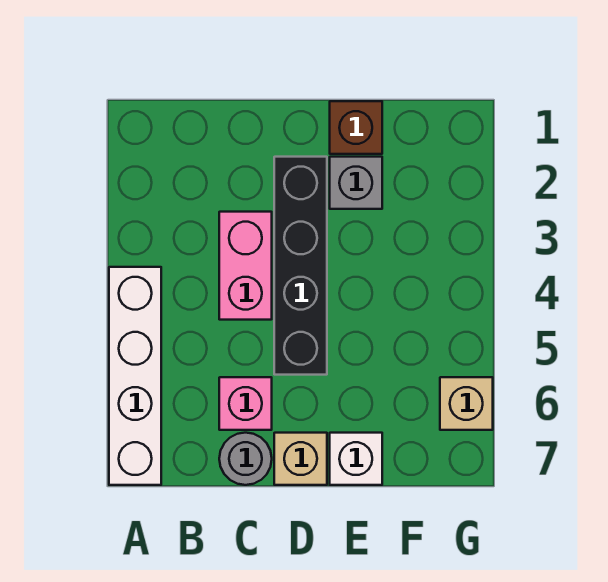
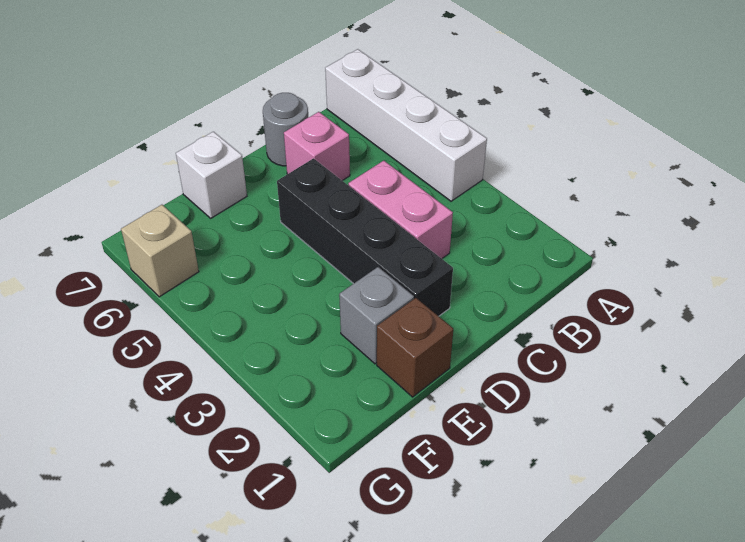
tan 1x1 brick [274,433,327,485] -> none

